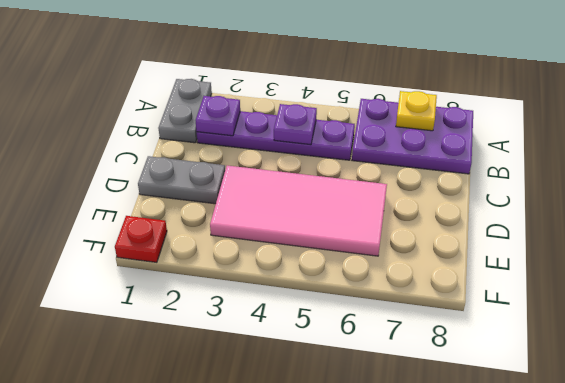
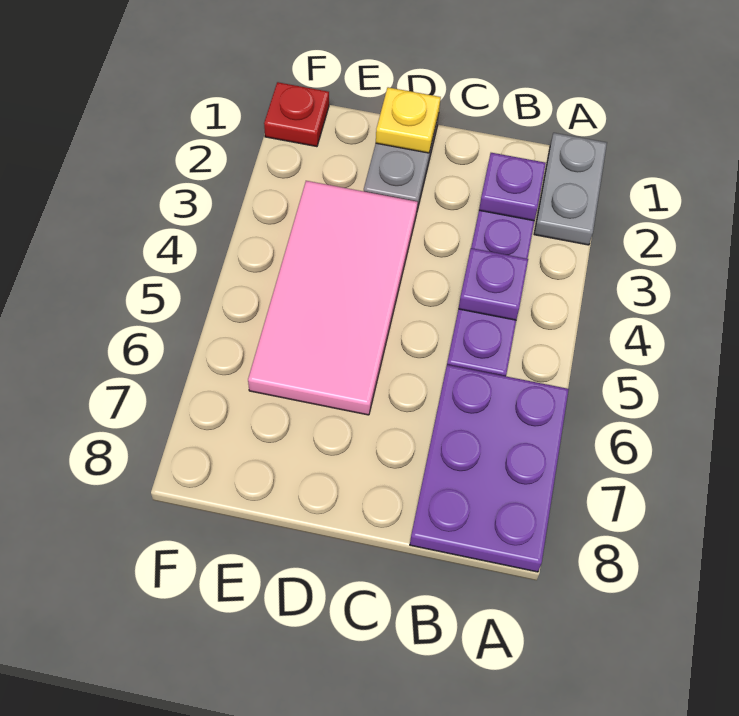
grey 1x2 plate [158,79,212,143] -> grey 1x2 plate turned to [534,133,607,245]
yellow 1x1 plate [396,91,437,131] -> yellow 1x1 plate moved to [376,87,441,153]

